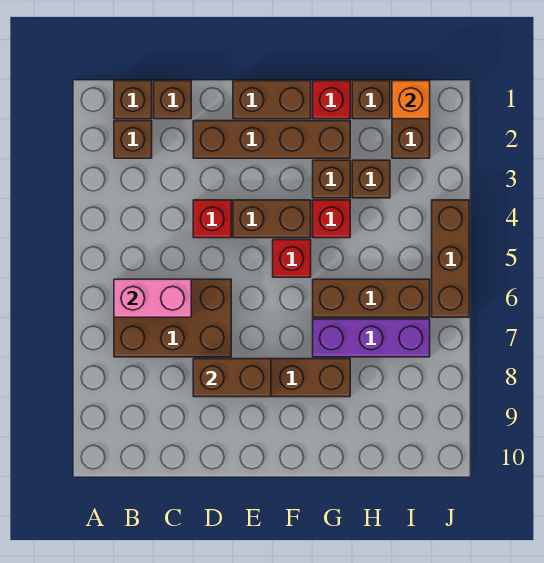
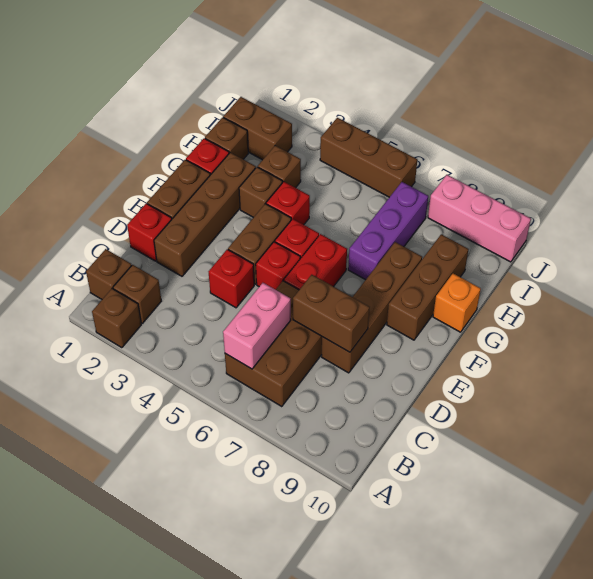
brown 1x1 brick [154,81,191,119] -> brown 1x1 brick moved to [92,289,141,348]
none -> red 1x1 brick [127,204,172,261]
brown 1x2 brick [193,359,271,397] -> brown 1x2 brick turned to [293,275,370,352]
none -> red 1x1 brick [256,242,300,290]
none -> red 1x2 brick [284,234,347,290]
brown 1x3 brick [313,279,430,317] -> brown 1x3 brick moved to [387,234,468,340]
orange 1x1 brick [392,81,430,119] -> orange 1x1 brick moved to [433,274,481,332]
none -> pink 1x3 brick [428,175,531,262]

